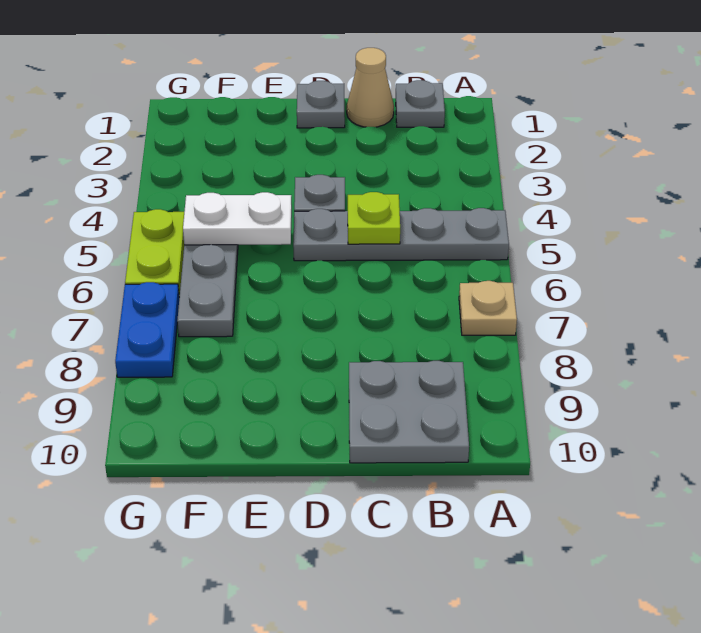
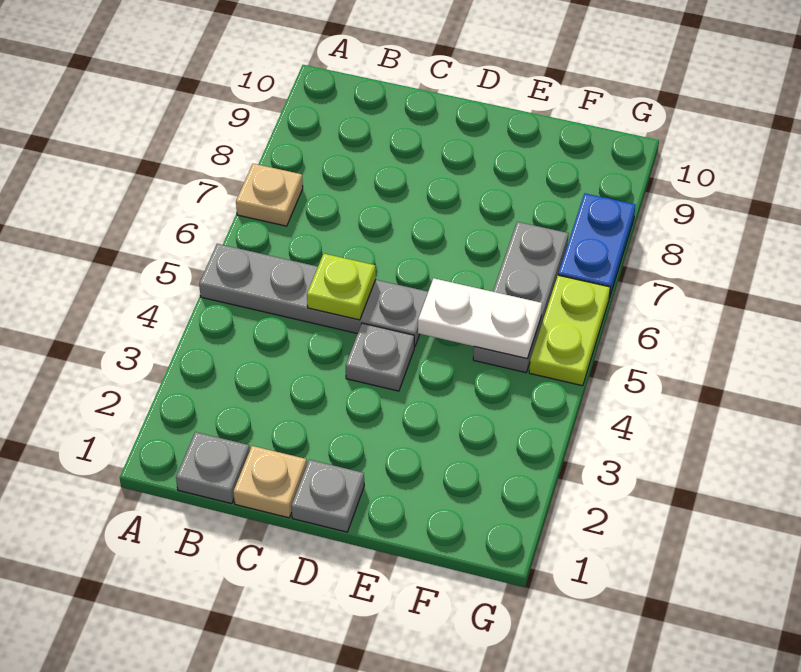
grey 2x2 plate [349,361,469,463] -> none
tan 1x1 cone [347,48,394,127] -> tan 1x1 plate [233,446,307,518]

